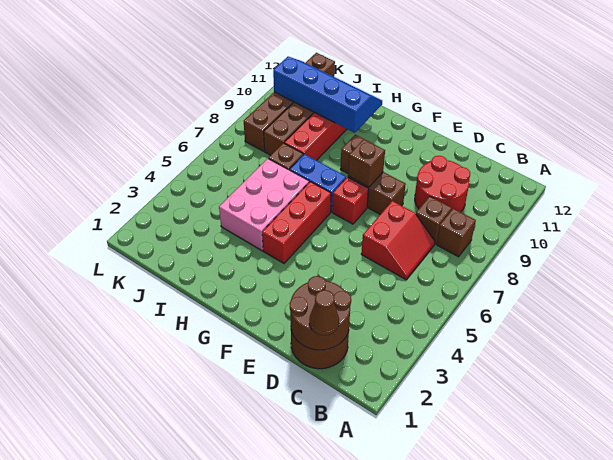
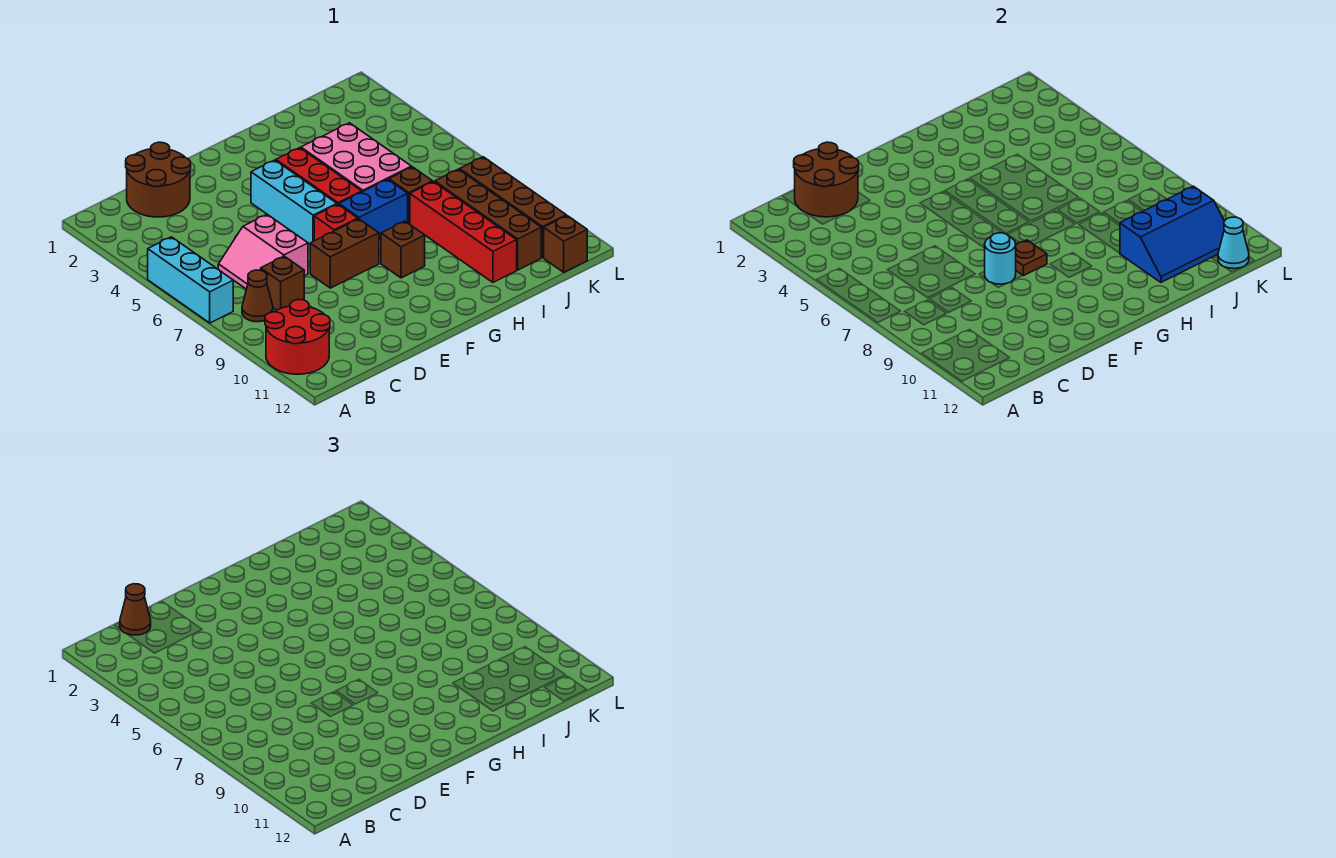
none -> cyan 1x3 brick [148,237,233,323]
brown 1x1 brick [436,209,476,257] -> brown 1x1 cone [242,270,273,322]
red 2x2 slope [361,201,435,279] -> pink 2x2 slope [218,215,308,289]
red 2x2 round brick [415,156,470,212] -> red 2x2 round brick moved to [265,300,330,374]
none -> cyan 1x1 round brick [985,233,1016,284]
none -> cyan 1x3 brick [251,160,337,244]
brown 1x1 brick [348,139,385,187] -> brown 1x1 plate [1016,240,1047,276]
blue 2x4 slope [273,57,382,133] -> blue 2x3 slope [1120,186,1224,282]
none -> cyan 1x1 cone [1218,217,1249,269]

